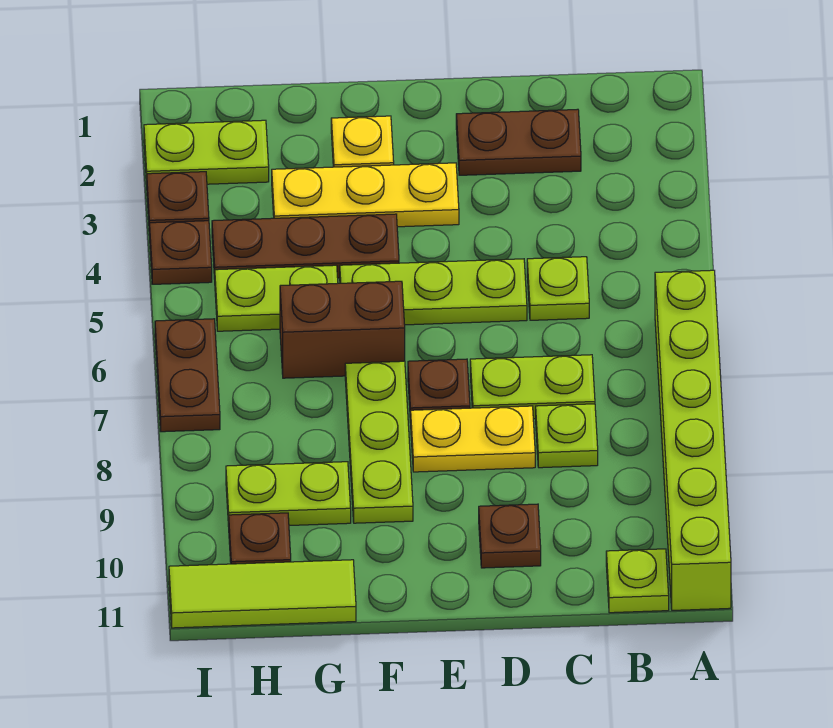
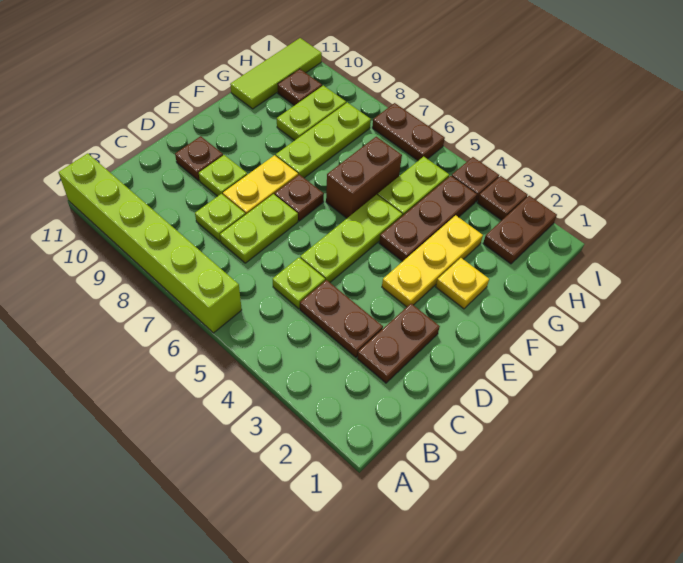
lime 1x1 plate [606,549,669,613] -> lime 1x1 plate moved to [199,155,247,196]
none -> brown 1x2 plate [300,280,383,357]
lime 1x3 plate [345,361,413,523] -> lime 1x3 plate turned to [276,102,371,178]
lime 1x2 plate [144,120,269,184] -> brown 1x2 plate [483,196,557,264]

